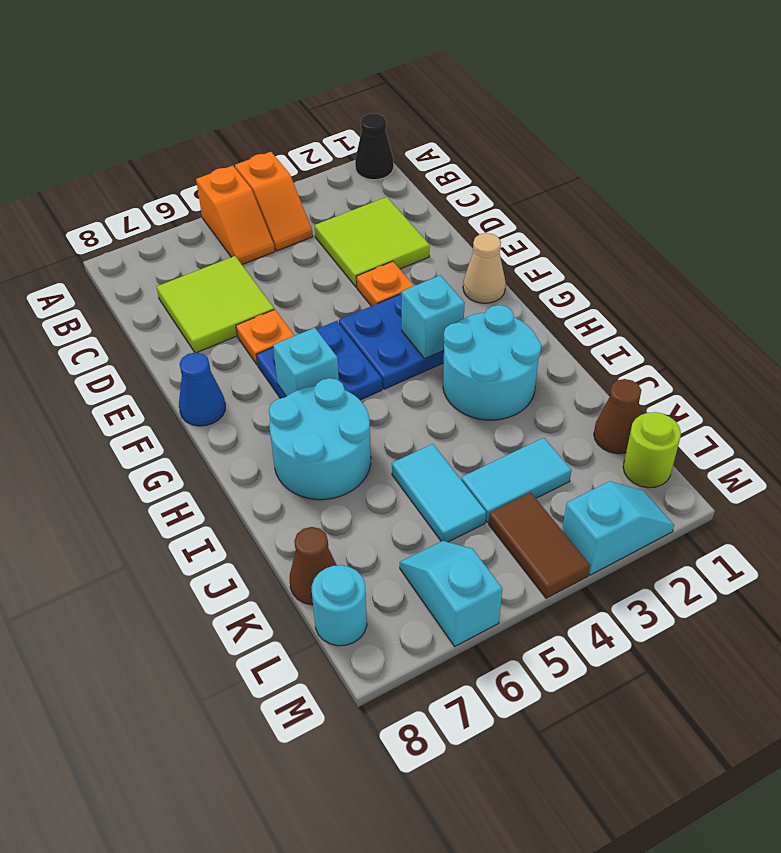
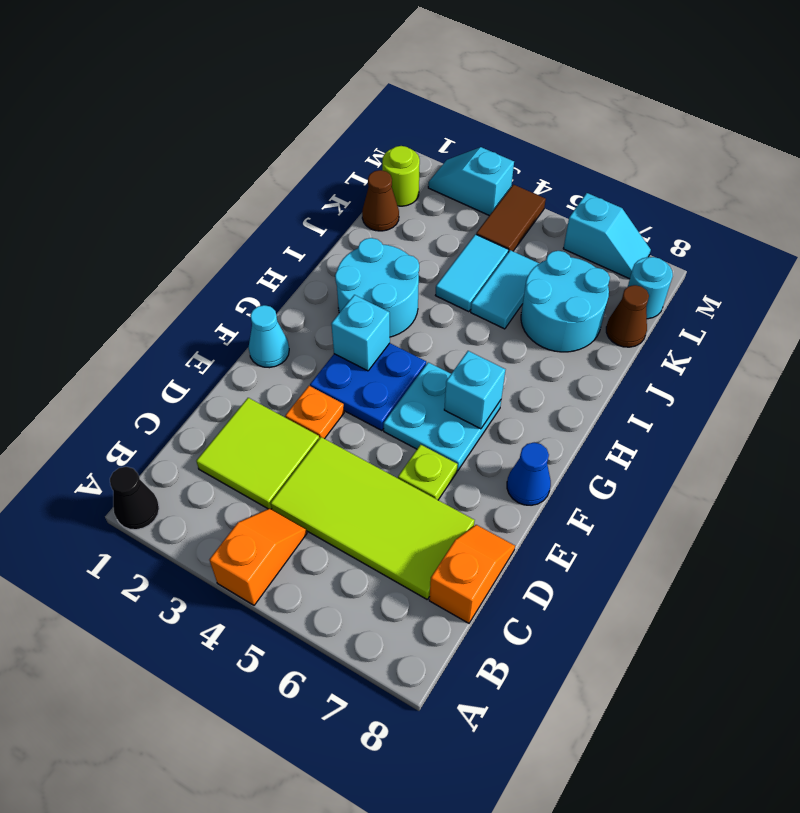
orange 1x2 slope [196,166,275,264] -> orange 1x2 slope moved to [429,525,515,623]
lime 2x2 tile [157,256,274,353] -> lime 2x4 tile [271,437,475,599]
orange 1x1 plate [236,310,294,365] -> lime 1x1 plate [398,445,457,500]
tan 1x1 cone [463,233,506,303] -> cyan 1x1 cone [249,305,289,368]
blue 2x2 plate [257,321,382,400] -> cyan 2x2 plate [384,362,501,471]
cyan 2x2 round brick [269,378,371,500] -> cyan 2x2 round brick moved to [521,251,610,352]
cyan 1x2 tile [461,438,571,522] -> cyan 1x2 tile turned to [435,234,508,312]
cyan 1x2 slope [400,541,502,646] -> cyan 1x2 slope turned to [563,193,651,279]

